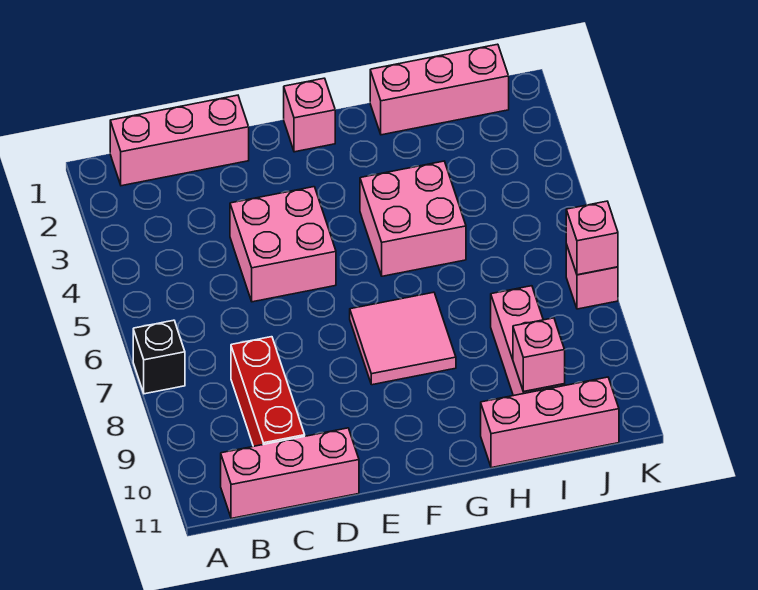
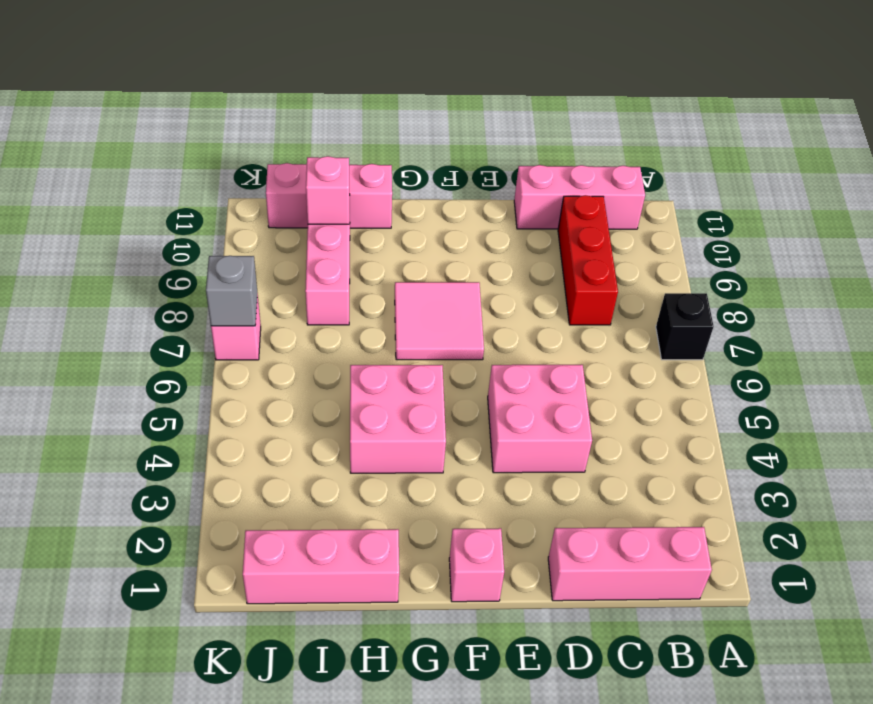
pink 1x1 brick [566,201,618,275] -> grey 1x1 brick [206,256,257,326]

